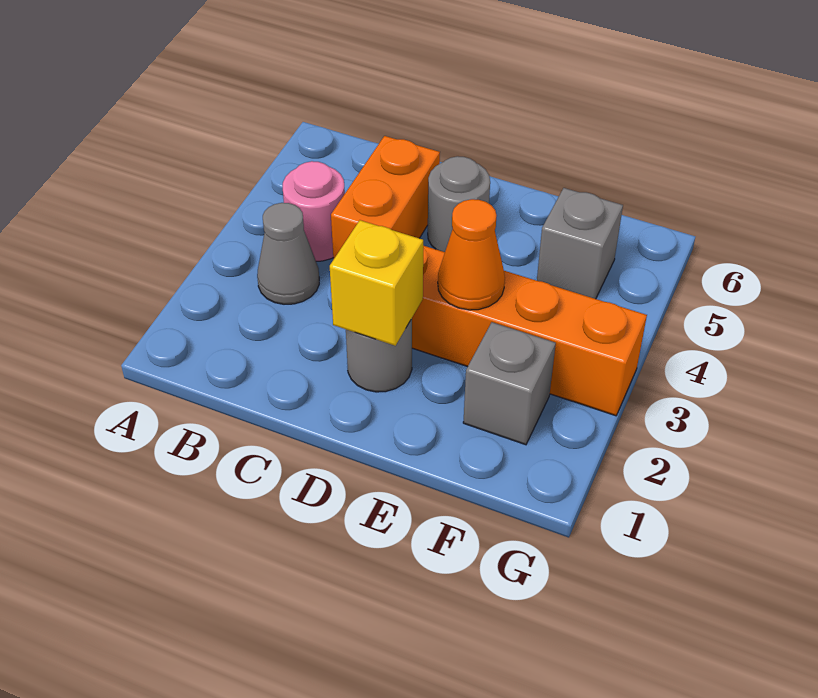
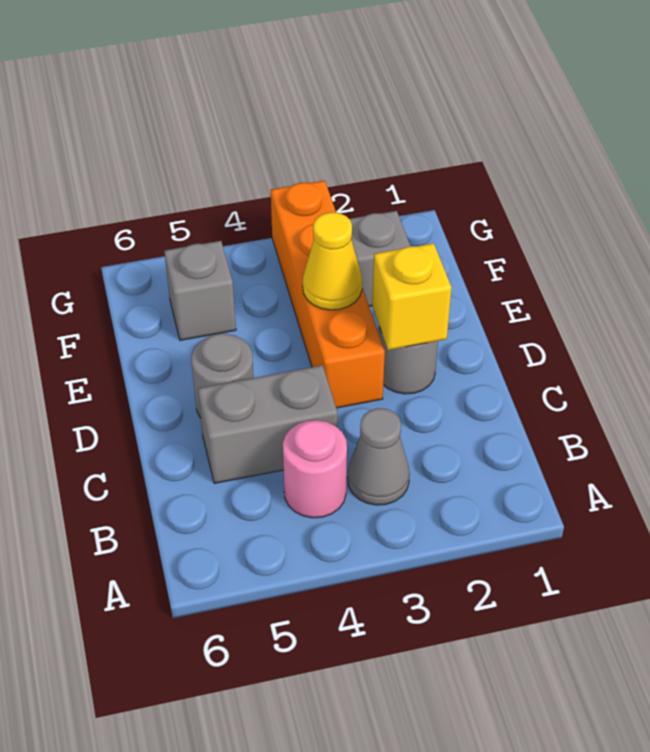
orange 1x2 brick [331,136,440,260] -> grey 1x2 brick [198,365,338,484]
orange 1x1 cone [438,199,505,310] -> yellow 1x1 cone [303,212,362,310]

